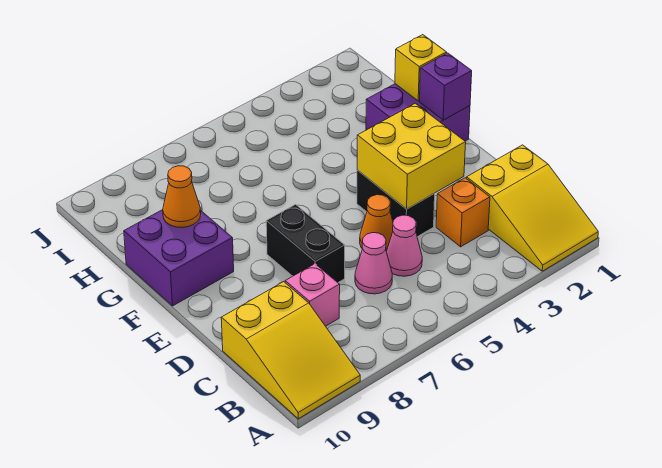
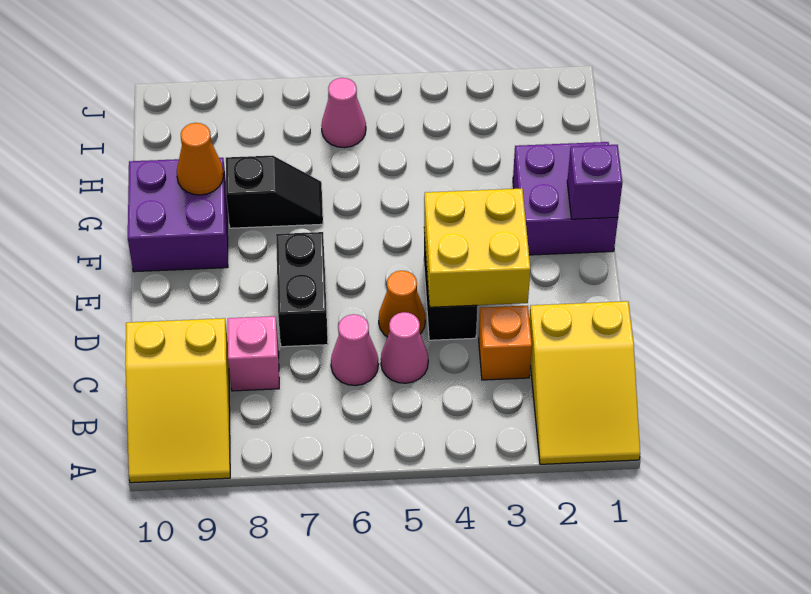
yellow 1x1 brick [395,35,447,101] -> none
none -> black 1x2 slope [226,156,323,228]
none -> pink 1x1 cone [321,78,366,148]

